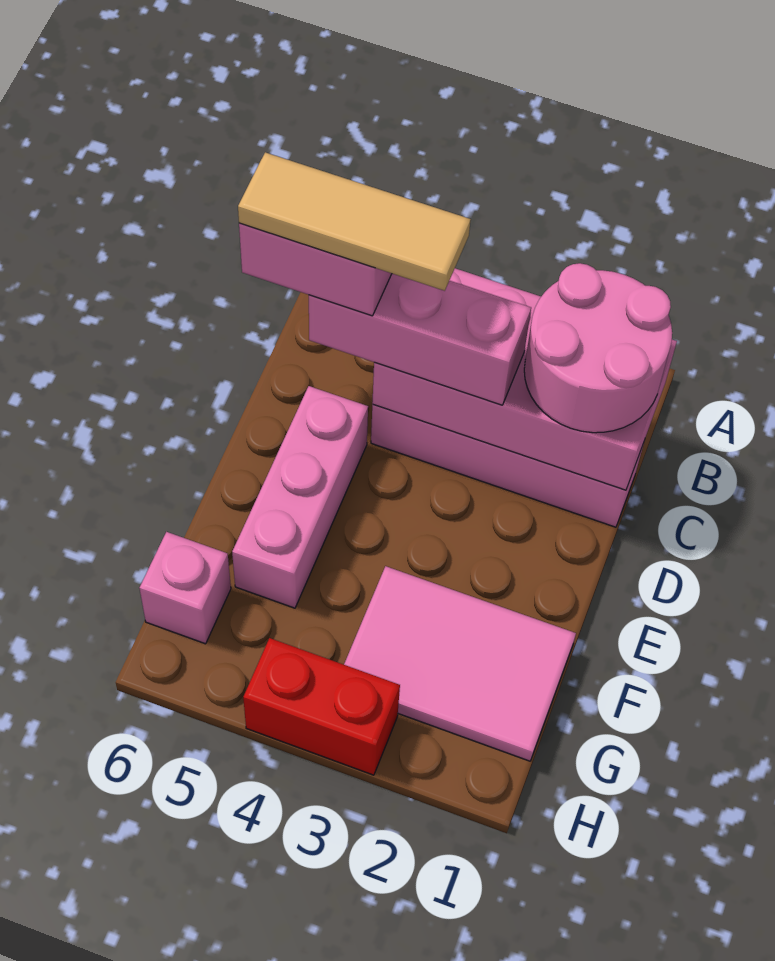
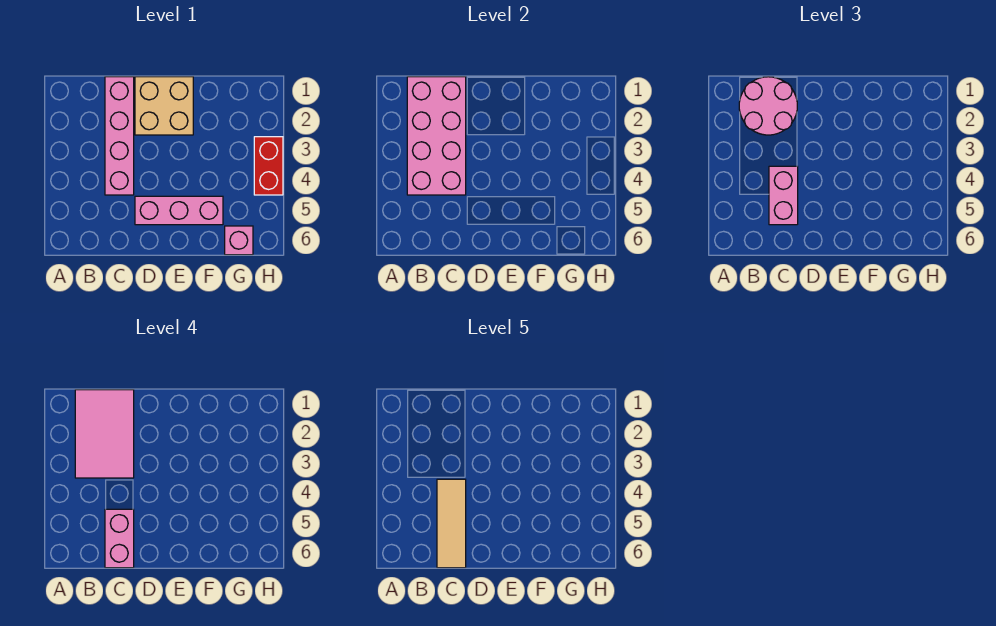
pink 1x3 brick [309,274,531,405] -> pink 1x2 brick [769,166,798,225]
none -> tan 2x2 brick [135,77,193,135]
pink 2x3 tile [344,566,576,761] -> pink 2x3 tile moved to [75,390,134,478]

